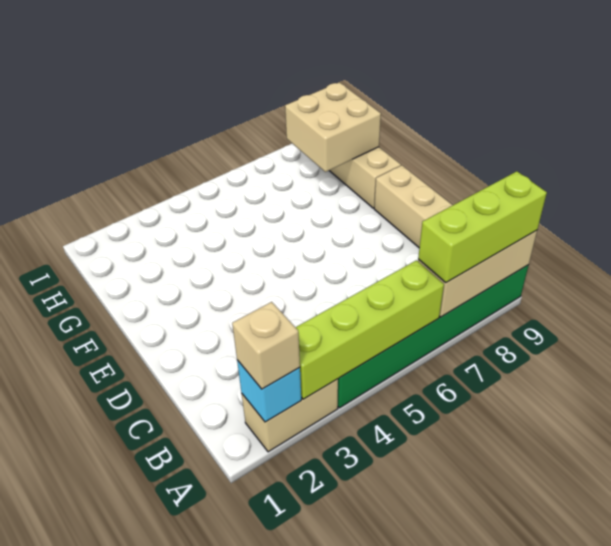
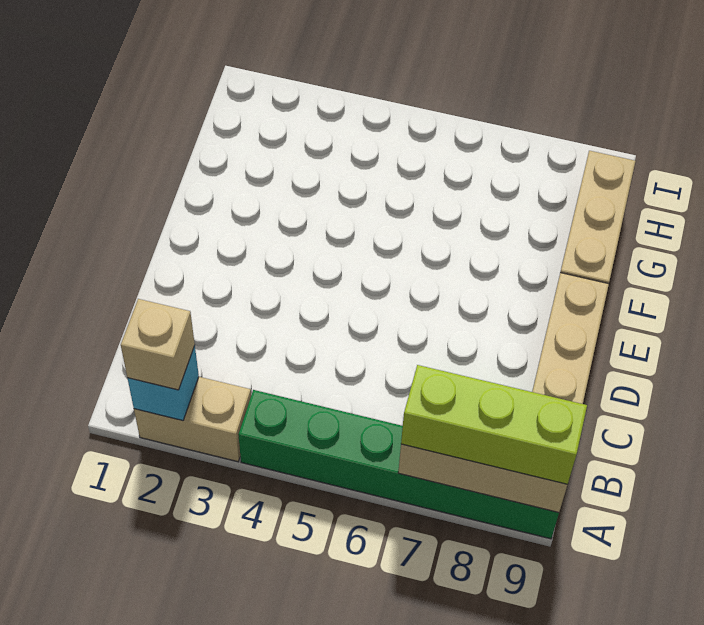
lime 1x4 brick [295,260,444,399] -> none
tan 2x2 brick [285,82,381,172] -> none

